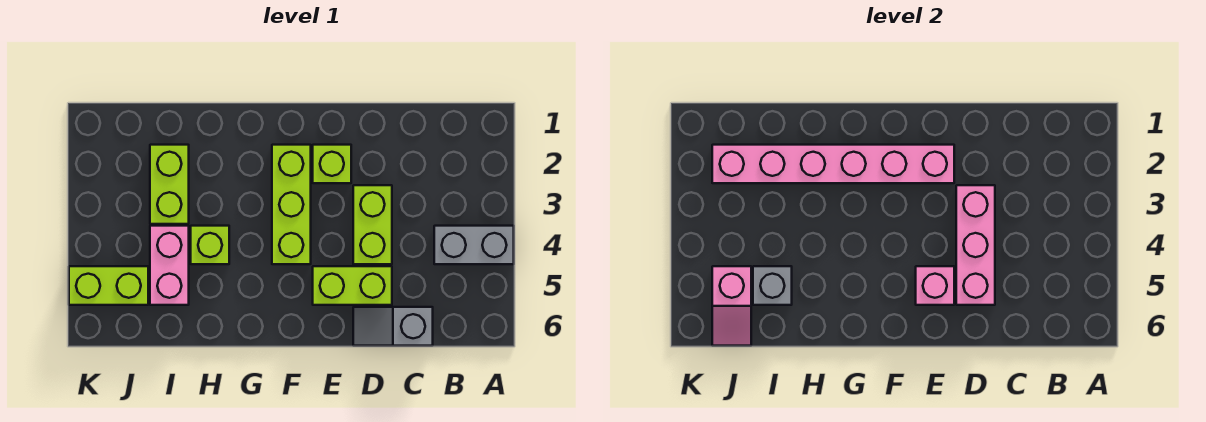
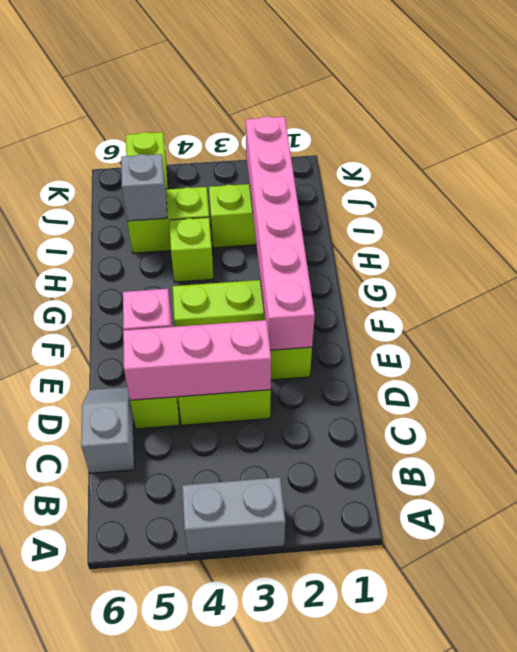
grey 1x2 brick [434,226,514,264] -> grey 1x2 brick turned to [182,477,285,554]
pink 1x2 brick [150,226,189,305] -> lime 1x2 brick [127,187,209,253]
pink 1x2 slope [712,266,751,346] -> none

